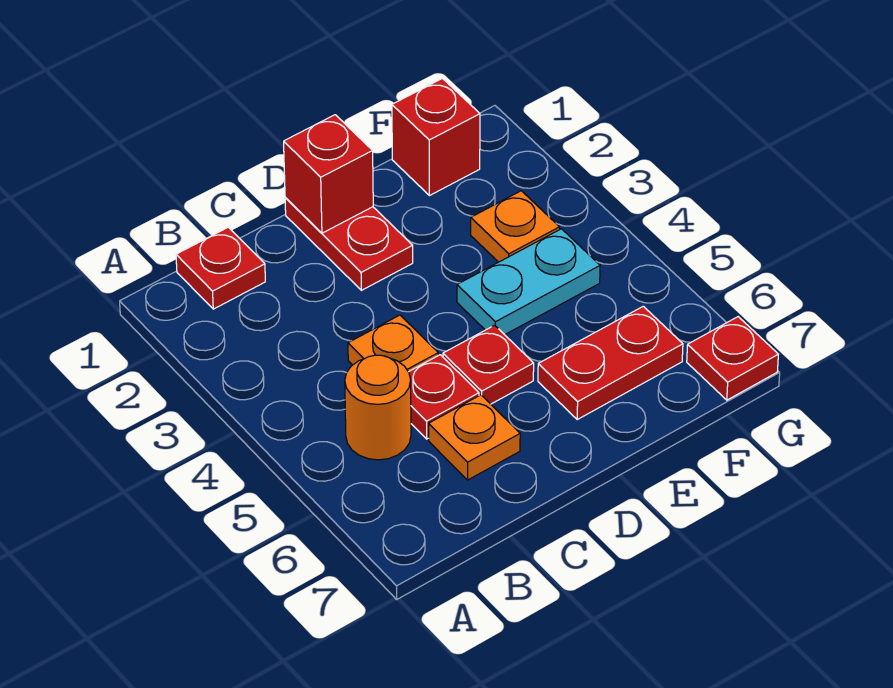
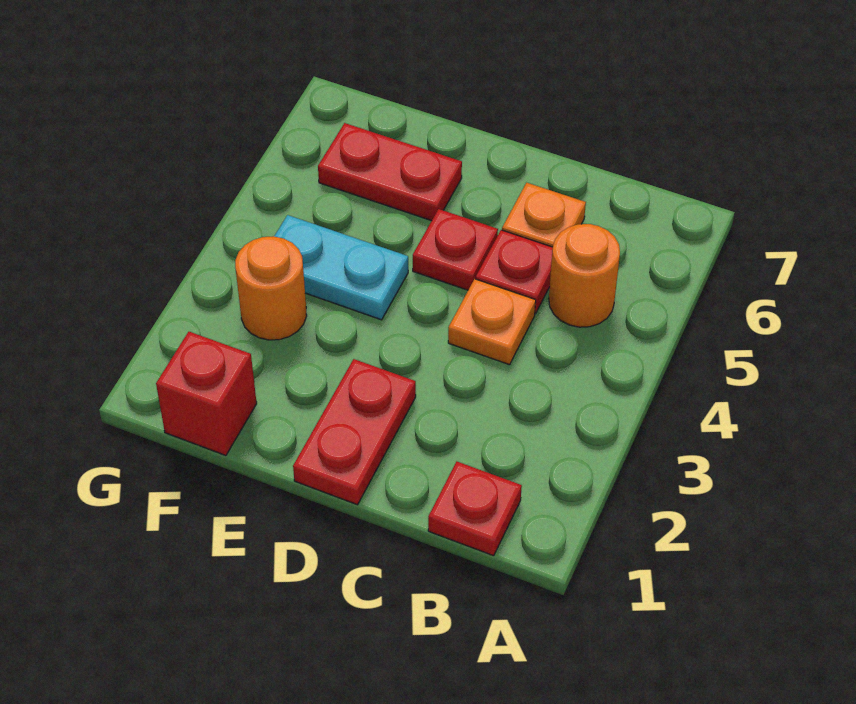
red 1x1 brick [284,115,373,233] -> none
orange 1x1 plate [471,191,560,262] -> orange 1x1 round brick [235,236,307,340]
red 1x1 plate [687,317,778,400] -> none

